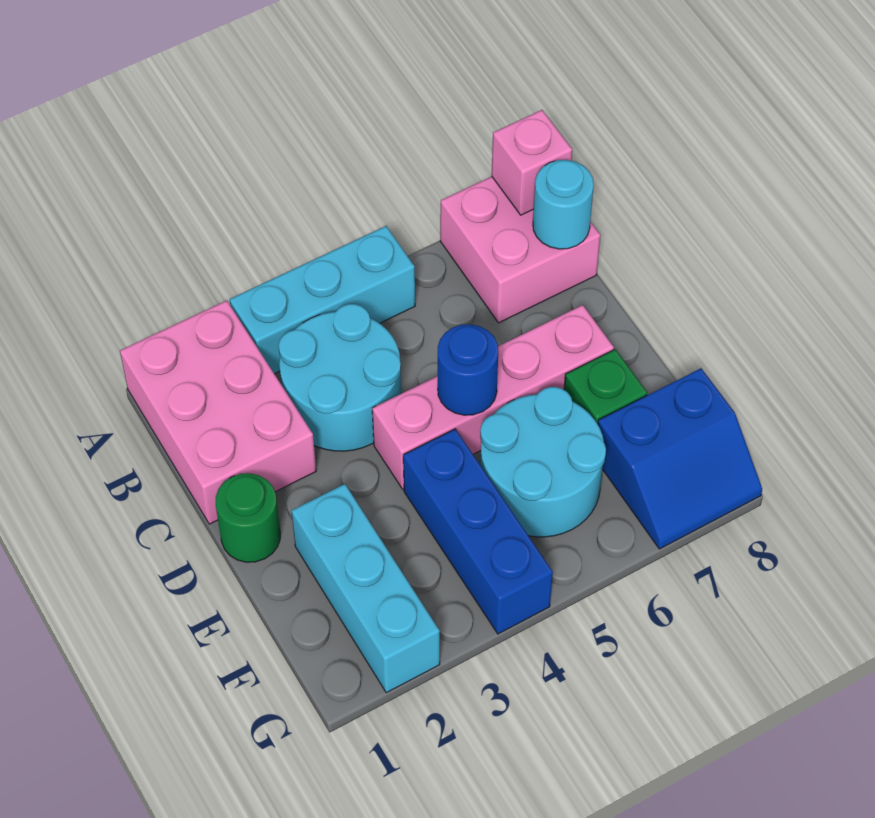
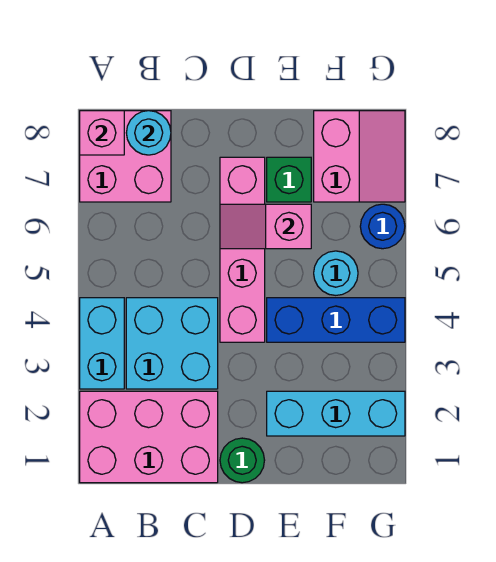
cyan 1x3 brick [230,226,415,374] -> cyan 1x2 brick [80,298,124,389]
cyan 2x2 round brick [279,304,401,451] -> cyan 2x2 brick [126,298,218,389]
blue 1x1 round brick [438,324,498,415] -> blue 1x1 round brick moved to [360,204,405,249]
none -> pink 1x2 slope [220,204,311,249]
cyan 2x2 round brick [480,387,606,537] -> cyan 1x1 round brick [314,251,358,295]
blue 2x2 slope [598,368,762,549] -> pink 2x2 slope [314,111,405,202]

